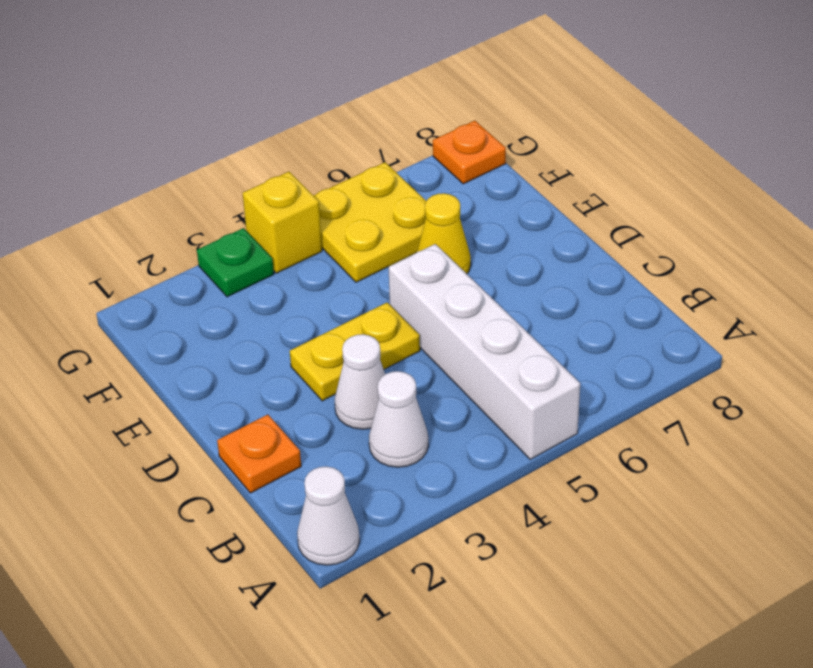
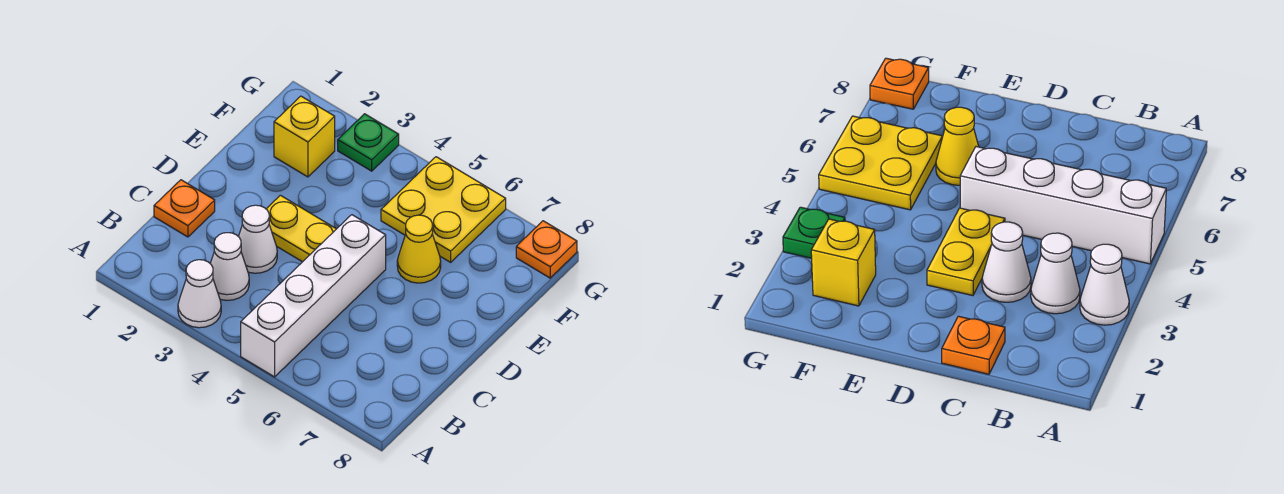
white 1x1 cone [297,466,359,565] -> white 1x1 cone moved to [178,260,221,328]
yellow 1x1 brick [243,172,322,273] -> yellow 1x1 brick moved to [274,96,335,177]

